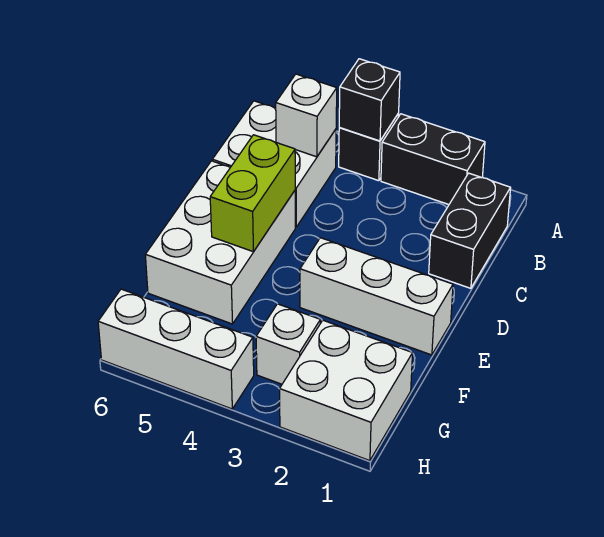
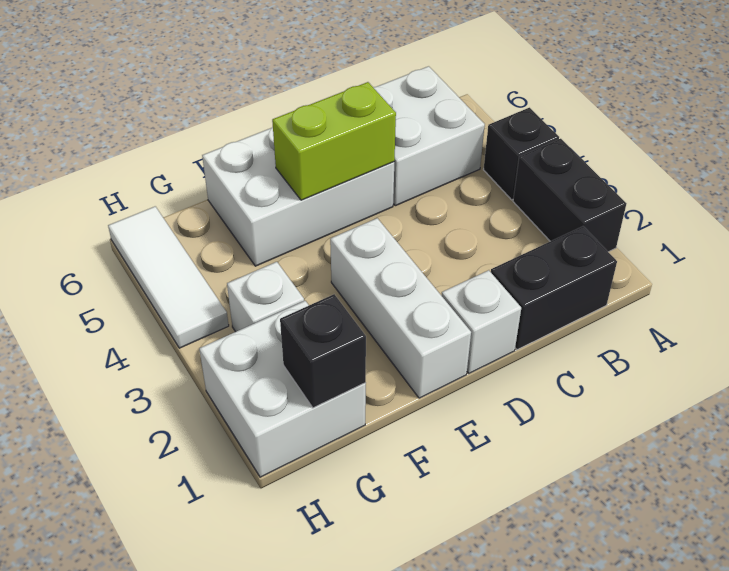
black 1x1 brick [339,59,400,141] -> black 1x1 brick moved to [280,294,366,408]
white 1x1 brick [276,74,337,157] -> white 1x1 brick moved to [441,270,521,373]
white 1x3 brick [98,289,254,409] -> white 1x3 tile [108,206,229,348]

